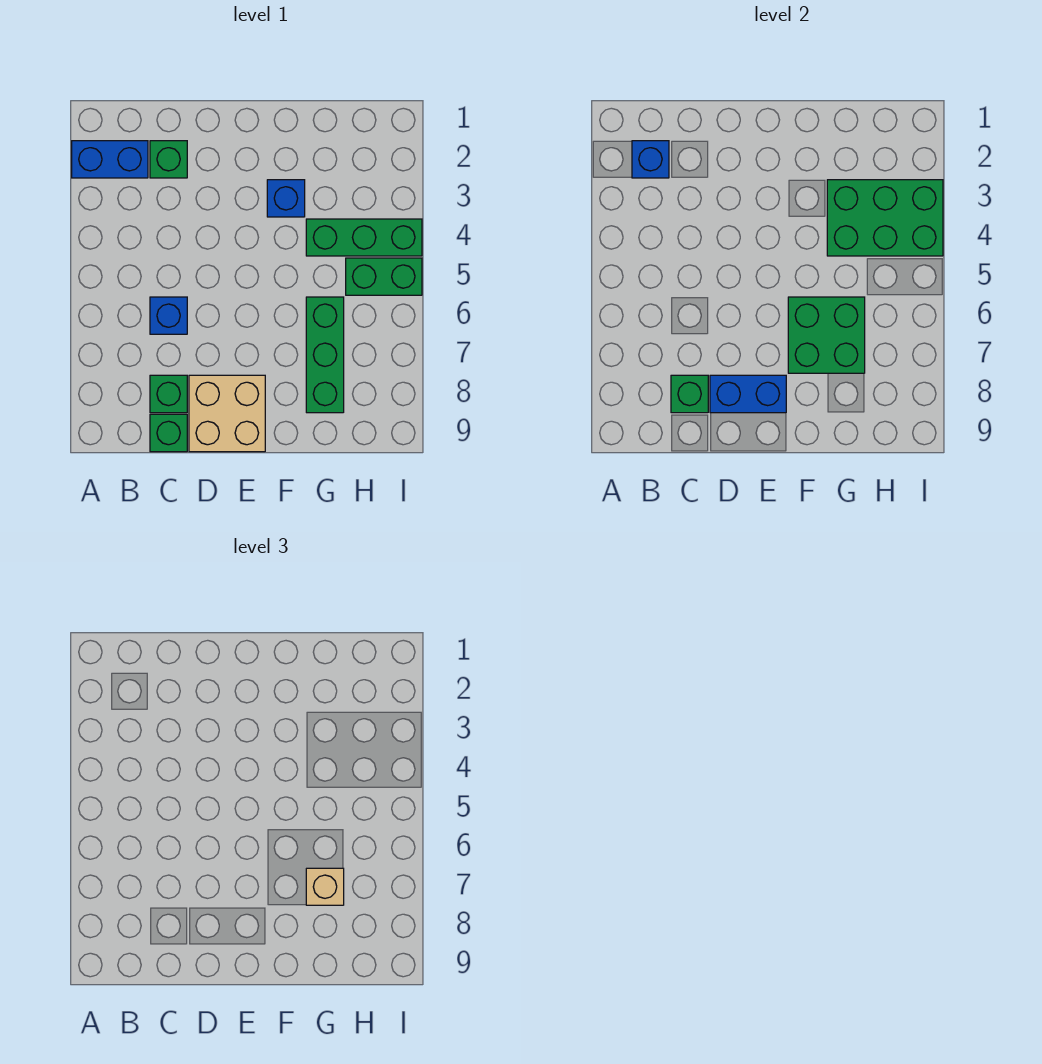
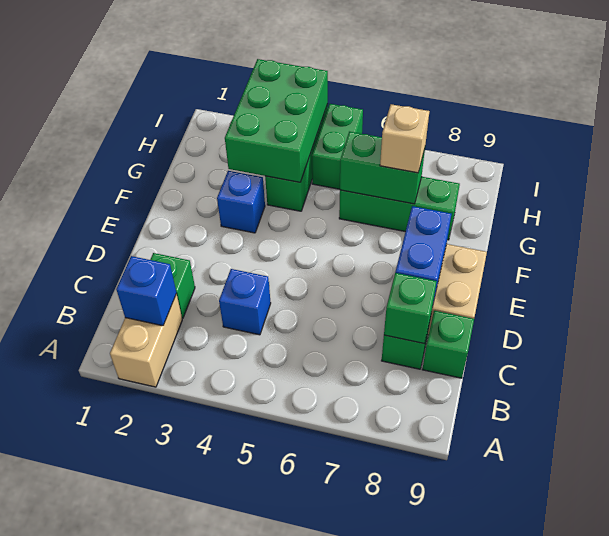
blue 1x2 brick [72,141,148,178] -> tan 1x2 brick [110,294,182,387]
blue 1x1 brick [150,297,187,334] -> blue 1x1 brick moved to [219,269,271,335]
green 2x2 brick [788,297,865,373] -> green 1x2 brick [340,132,425,204]

